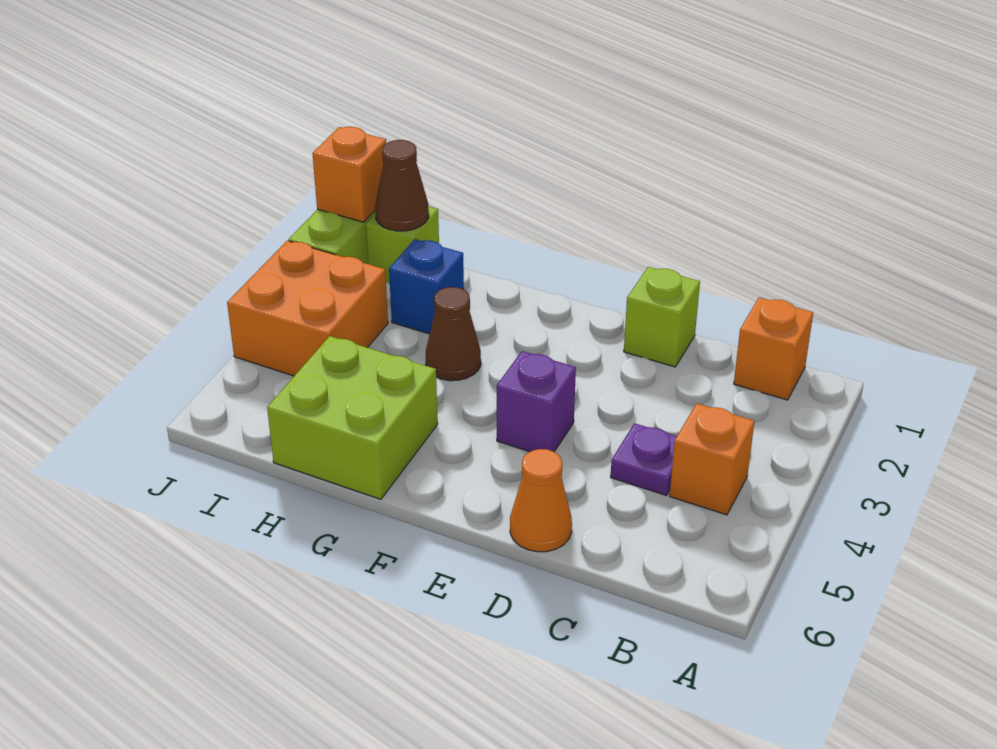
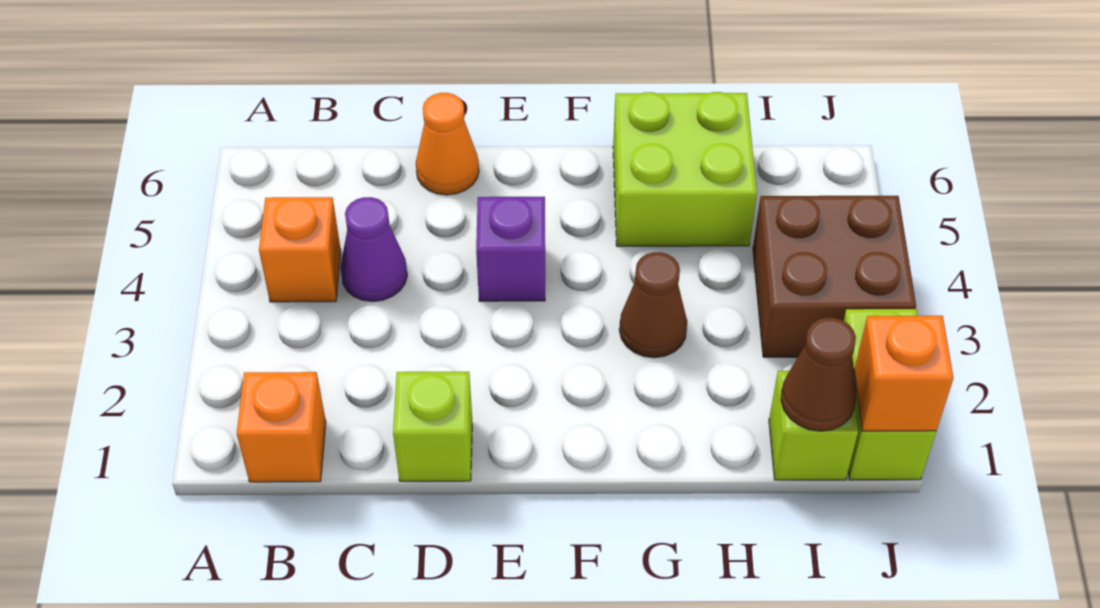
purple 1x1 plate [611,423,677,495] -> purple 1x1 cone [341,197,407,302]
blue 1x1 brick [389,239,464,334] -> none
orange 2x2 brick [227,241,388,376] -> brown 2x2 brick [753,196,916,357]

